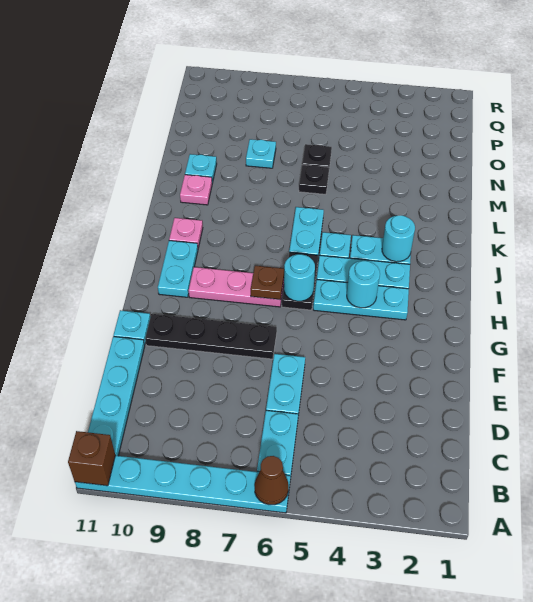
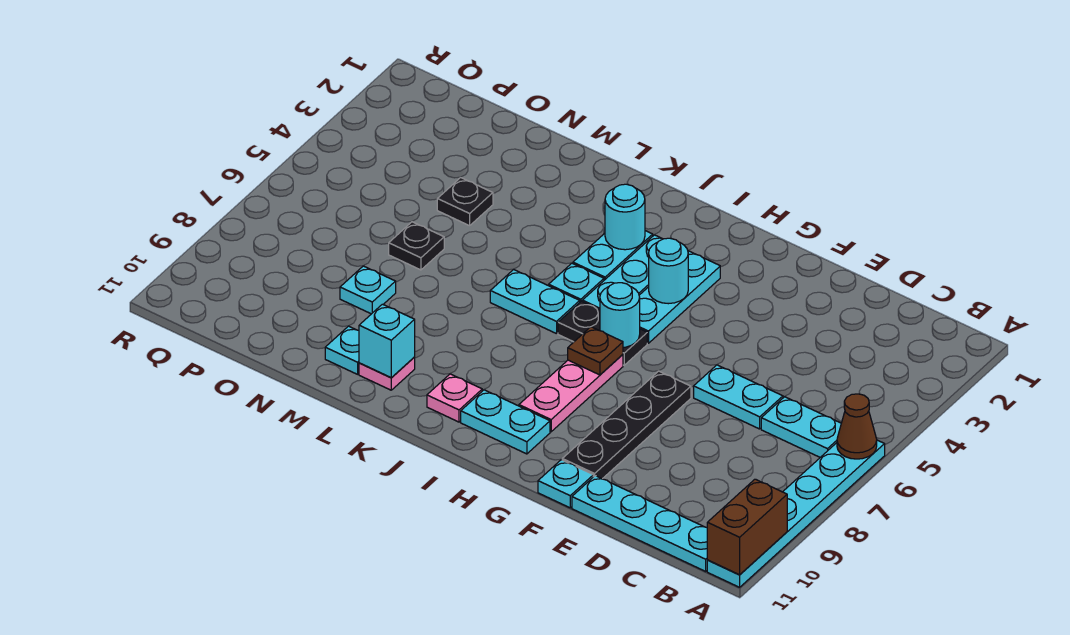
brown 1x1 brick [68,431,115,486] -> brown 1x2 brick [707,479,787,575]
none -> cyan 1x1 brick [359,304,415,378]
black 1x1 plate [299,165,329,194] -> black 1x1 plate moved to [437,178,493,226]

